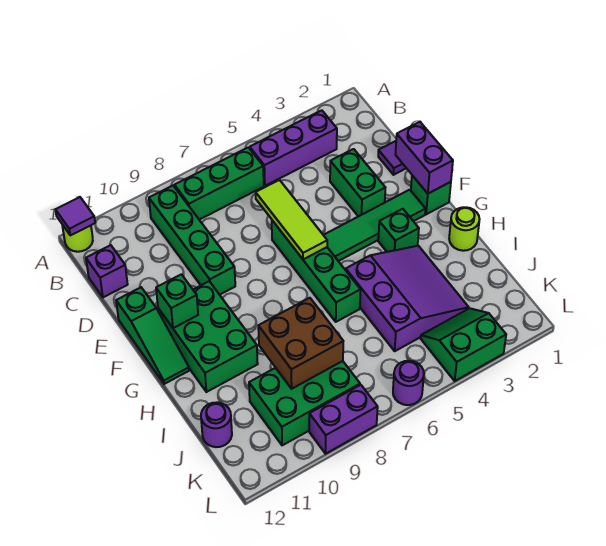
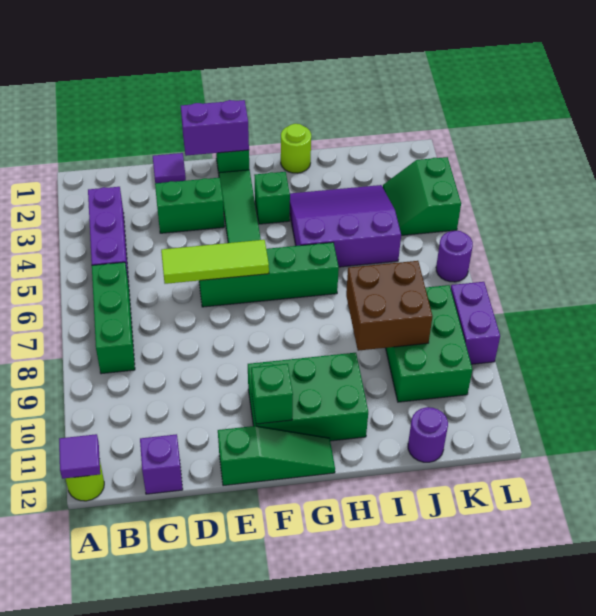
green 1x4 brick [149,186,235,295] -> none

